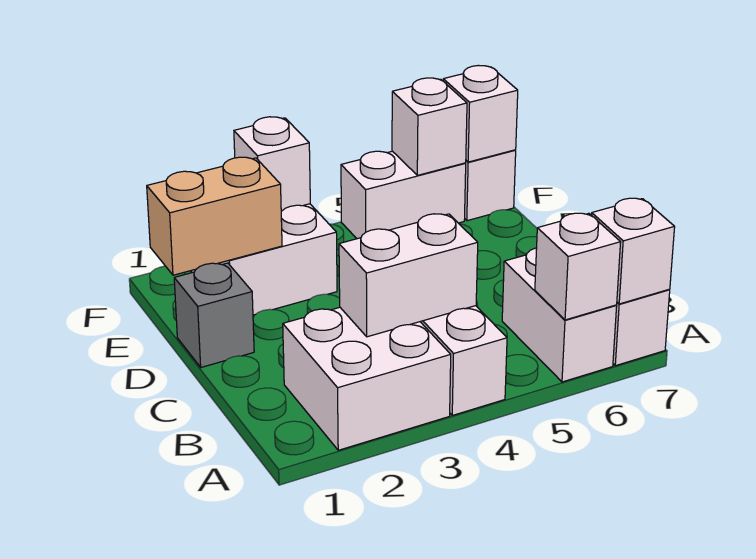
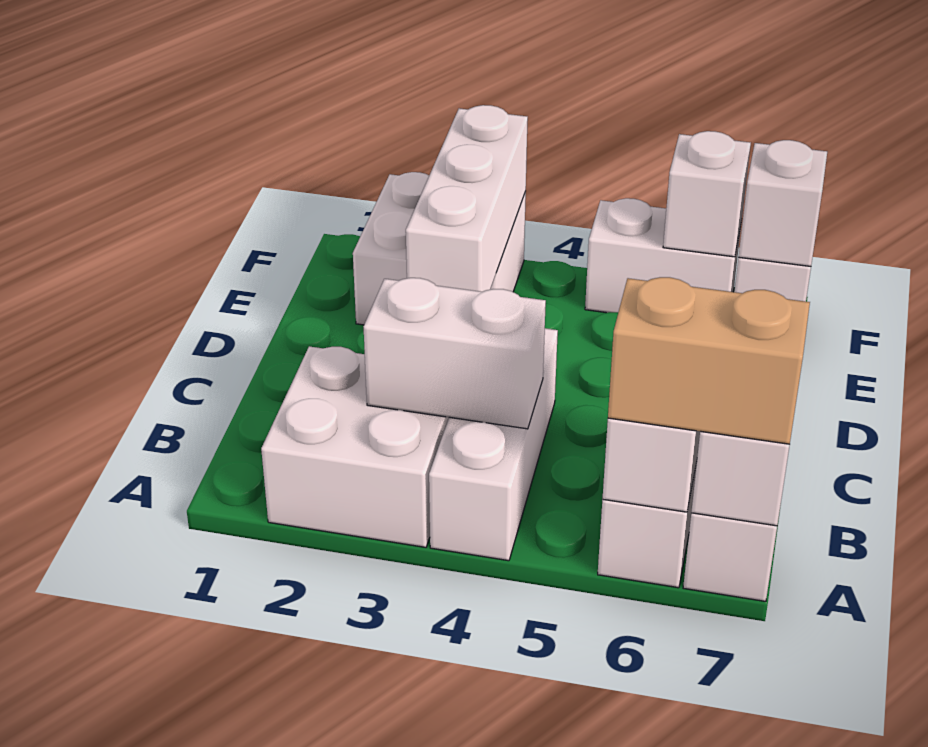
grey 1x1 brick [174,263,254,367] -> none
tan 1x2 brick [147,157,282,275] -> tan 1x2 brick moved to [608,277,810,444]
white 1x1 brick [234,117,310,211] -> white 1x3 brick [406,105,528,292]

